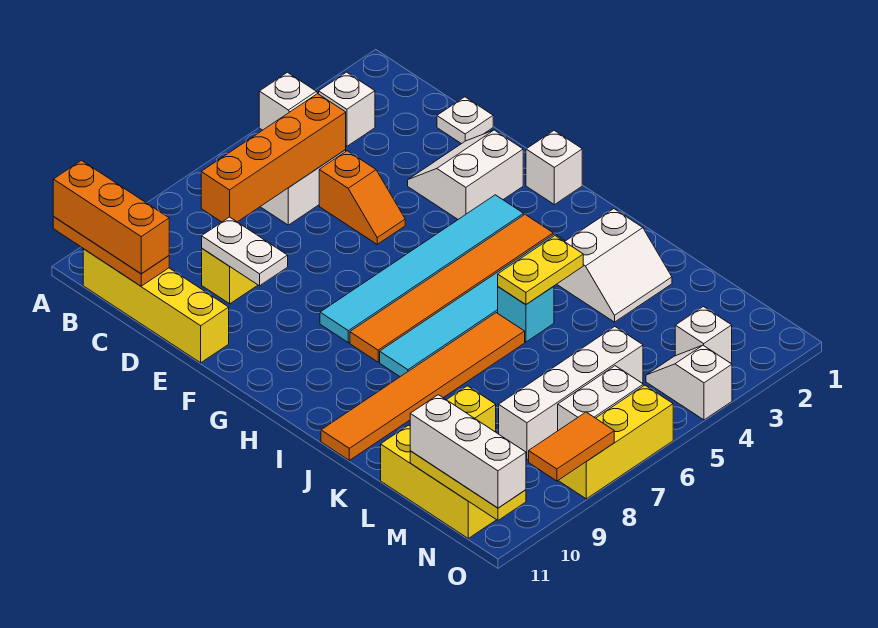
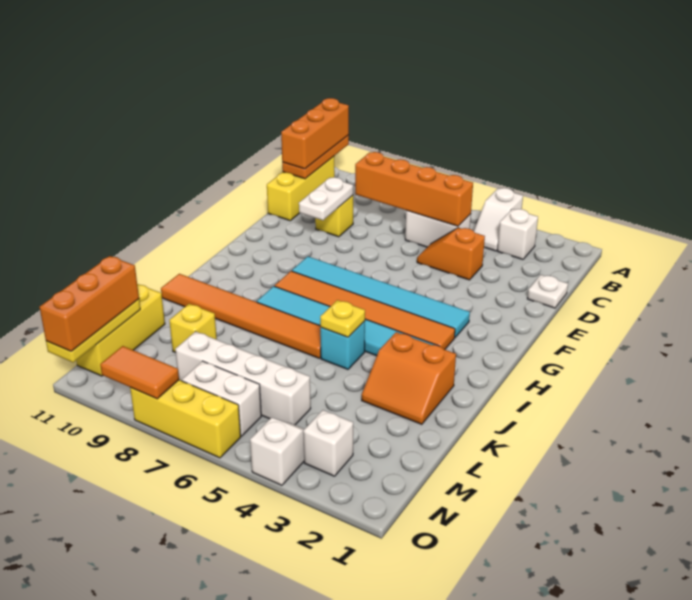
yellow 1x4 brick [83,249,229,363] -> yellow 1x3 brick [267,156,335,221]
orange 1x2 slope [319,151,405,244] -> orange 1x2 slope turned to [417,228,485,280]
white 2x2 slope [408,130,523,219] -> none
white 1x1 brick [526,130,582,205] -> none
white 2x2 slope [557,209,672,322] -> orange 2x2 slope [362,332,456,424]
yellow 1x2 plate [498,236,583,305] -> yellow 1x1 plate [320,300,365,337]
white 1x3 brick [410,395,526,508] -> orange 1x3 brick [40,256,139,351]

